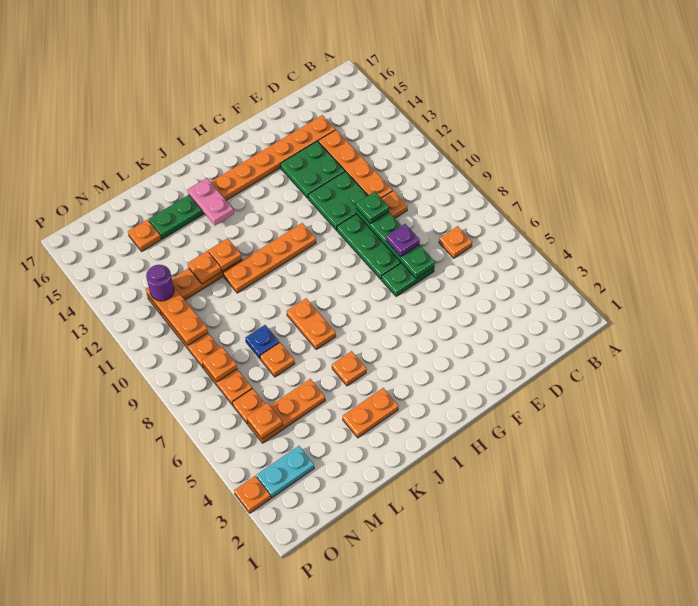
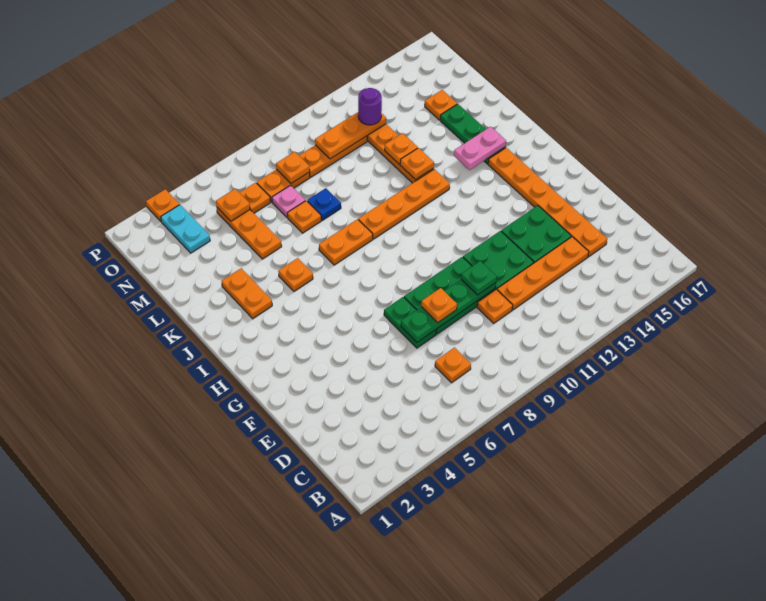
purple 1x1 plate [386,224,420,256] -> orange 1x1 plate [421,288,457,323]
orange 1x4 plate [223,223,316,293] -> orange 1x4 plate turned to [358,169,450,239]
none -> pink 1x1 plate [272,185,306,217]

